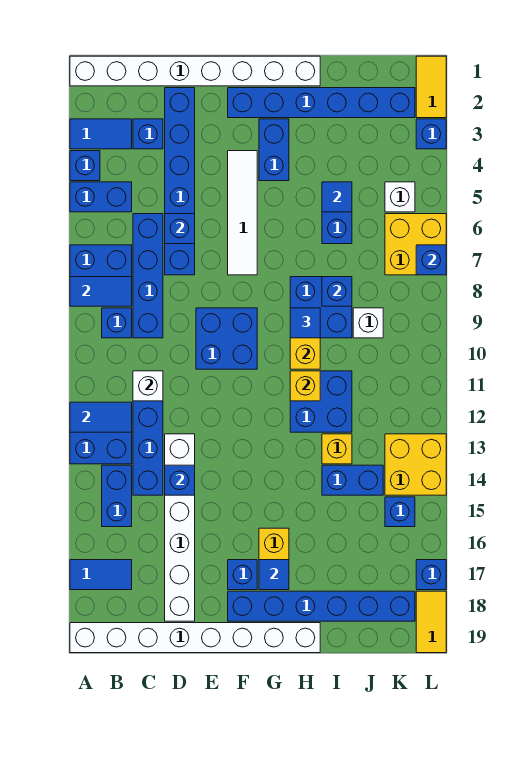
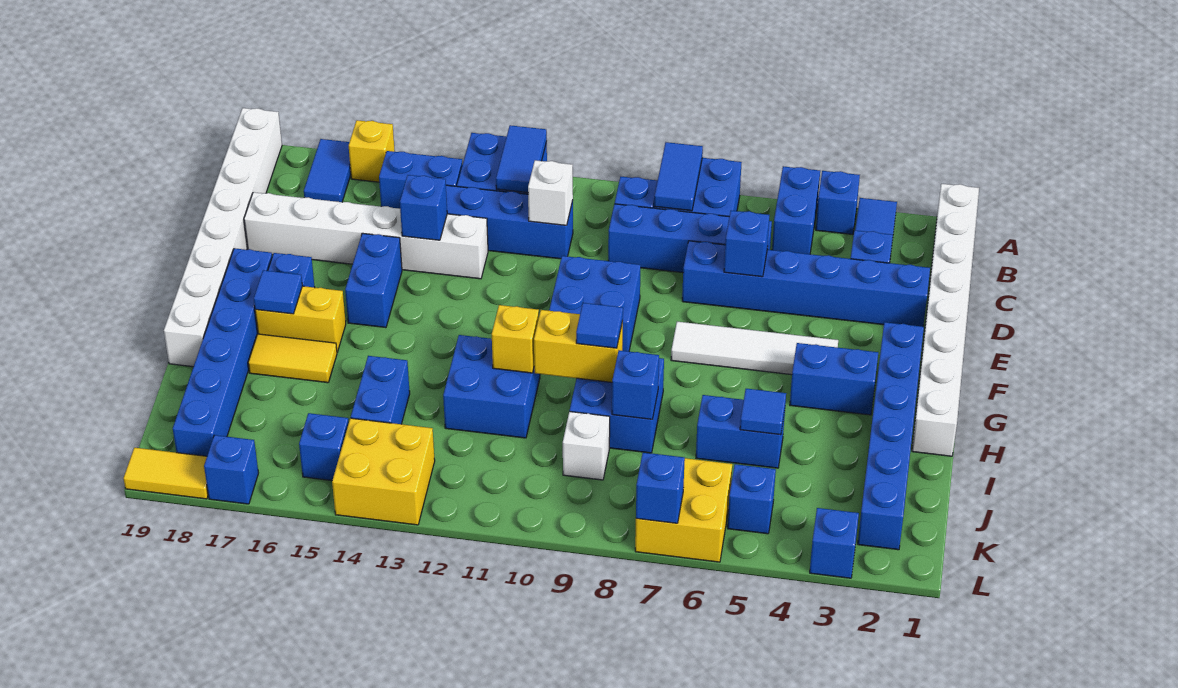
none -> blue 1x2 brick [345,233,402,328]
yellow 1x1 brick [322,434,352,464] -> yellow 1x1 brick moved to [349,120,395,182]
white 1x1 brick [385,182,415,212] -> blue 1x1 brick [728,464,776,534]
yellow 1x2 tile [416,56,446,118] -> yellow 1x2 tile moved to [248,334,337,383]

